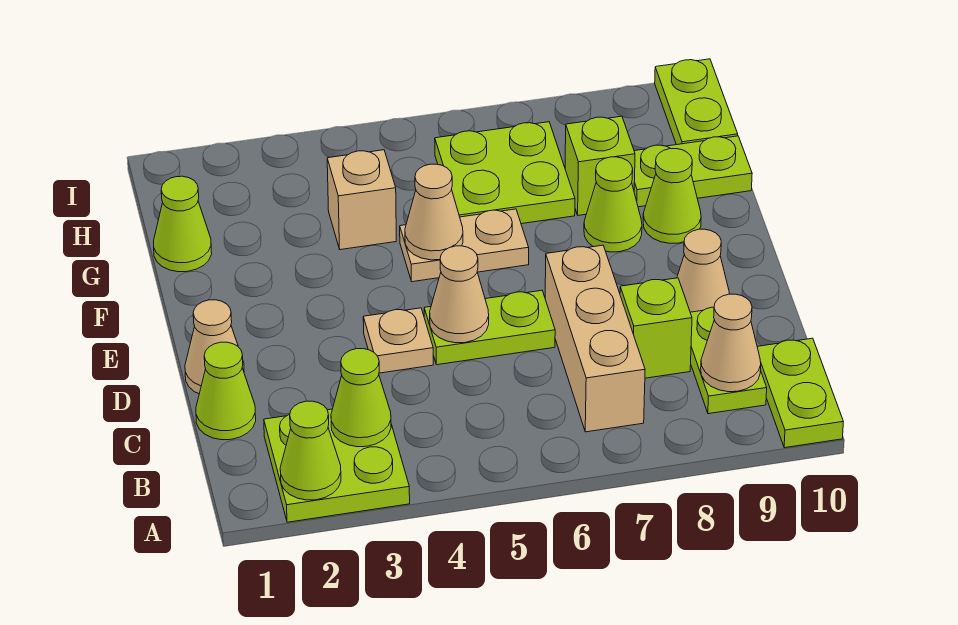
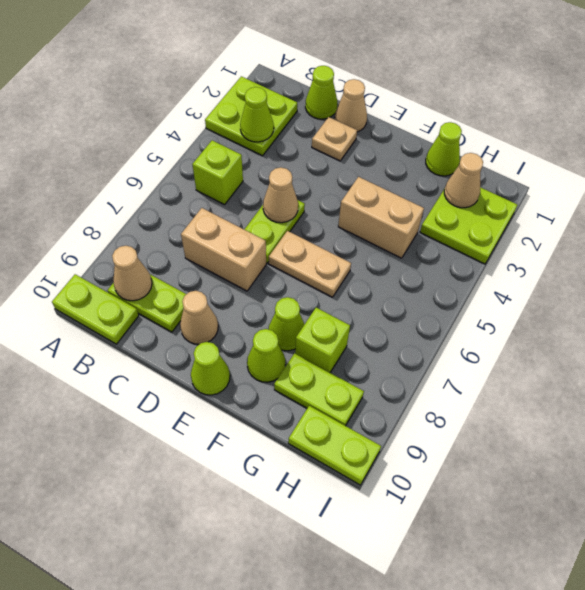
lime 1x1 cone [280,401,341,500] -> lime 1x1 cone moved to [191,342,230,395]
tan 1x3 brick [545,245,645,432] -> tan 1x2 brick [181,208,266,291]
lime 1x1 brick [620,278,692,378] -> lime 1x1 brick moved to [192,140,243,205]
tan 1x1 plate [363,308,433,373] -> tan 1x1 plate moved to [312,117,357,161]
tan 1x2 plate [400,209,529,282] -> tan 1x2 plate turned to [269,231,351,297]
tan 1x1 cone [405,164,463,260] -> tan 1x1 cone moved to [444,153,483,208]
tan 1x1 brick [327,150,396,250] -> tan 1x2 brick [338,177,424,258]
lime 2x2 plate [435,122,575,224] -> lime 2x2 plate moved to [420,187,517,264]
lime 1x2 plate [634,136,752,207] -> lime 1x2 plate turned to [274,353,364,426]

